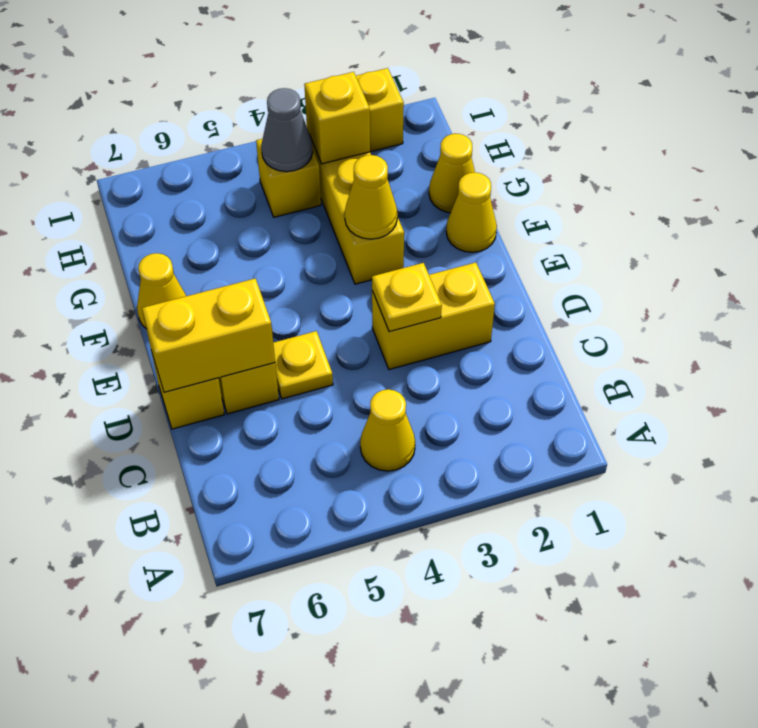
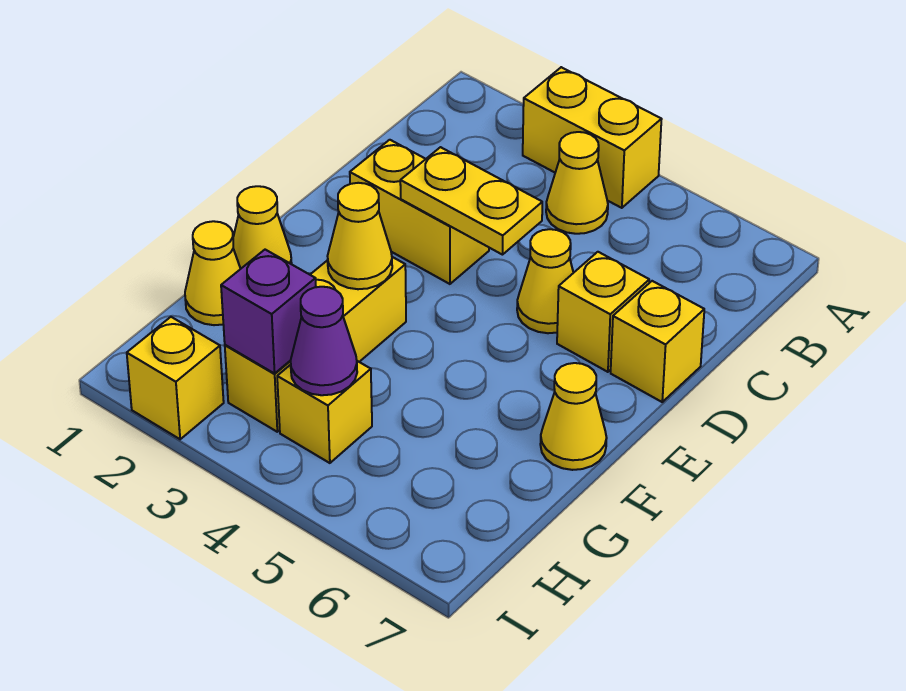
yellow 1x1 plate [372,263,442,332] -> yellow 1x2 plate [400,147,542,255]
yellow 1x1 plate [273,331,333,399] -> yellow 1x1 cone [517,229,573,333]
yellow 1x2 brick [142,279,275,392] -> yellow 1x2 brick moved to [523,67,662,208]
yellow 1x1 brick [304,72,370,164] -> purple 1x1 brick [221,250,316,374]
grey 1x1 cone [261,88,313,172] -> purple 1x1 cone [290,287,357,395]

